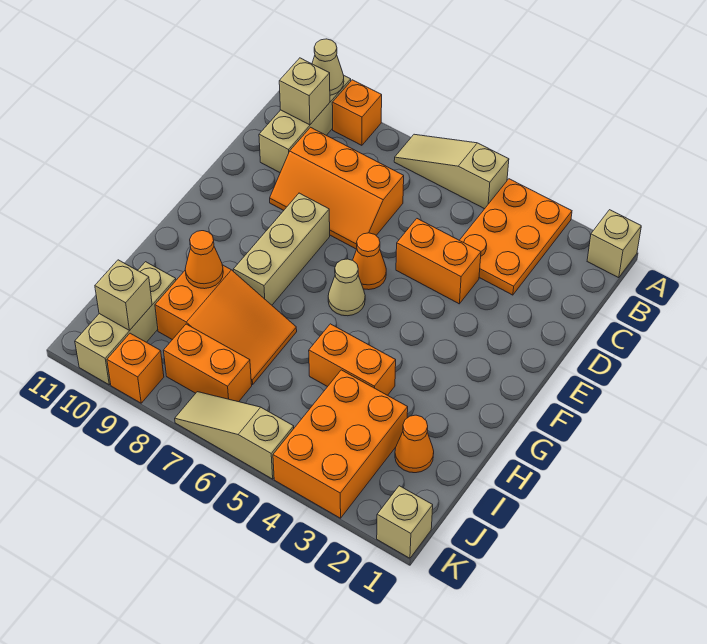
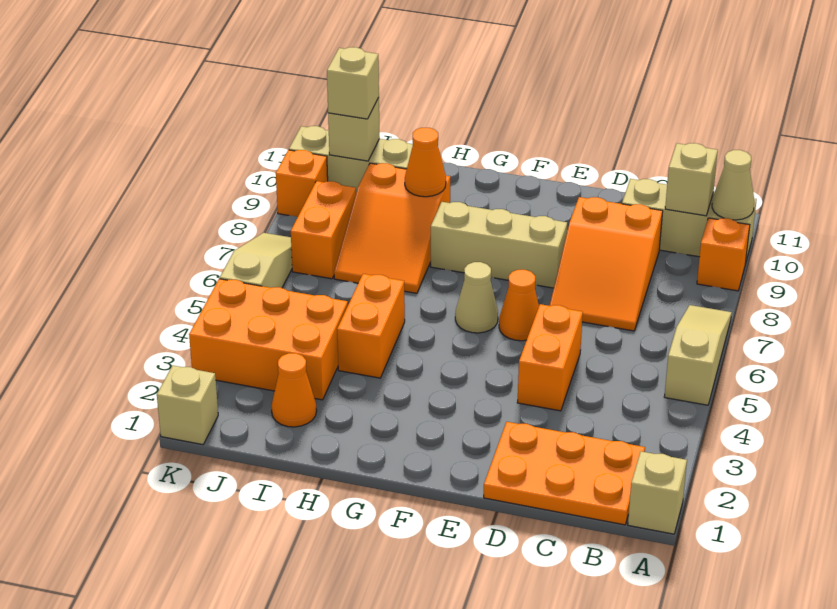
orange 2x3 plate [460,179,572,295] -> orange 2x3 plate moved to [484,422,645,525]
orange 2x3 slope [270,127,404,249] -> orange 2x3 slope turned to [550,197,663,331]
none -> tan 1x1 brick [327,47,379,119]

